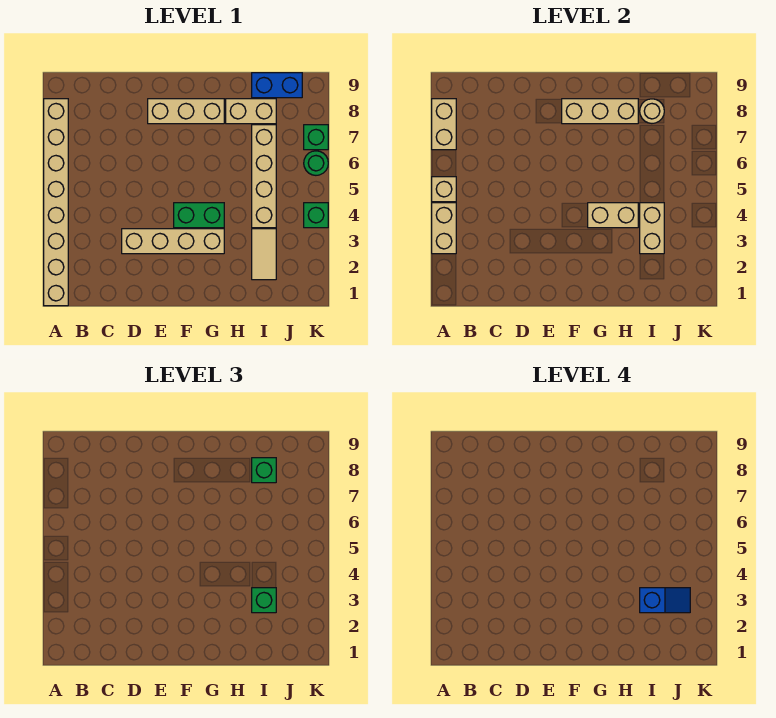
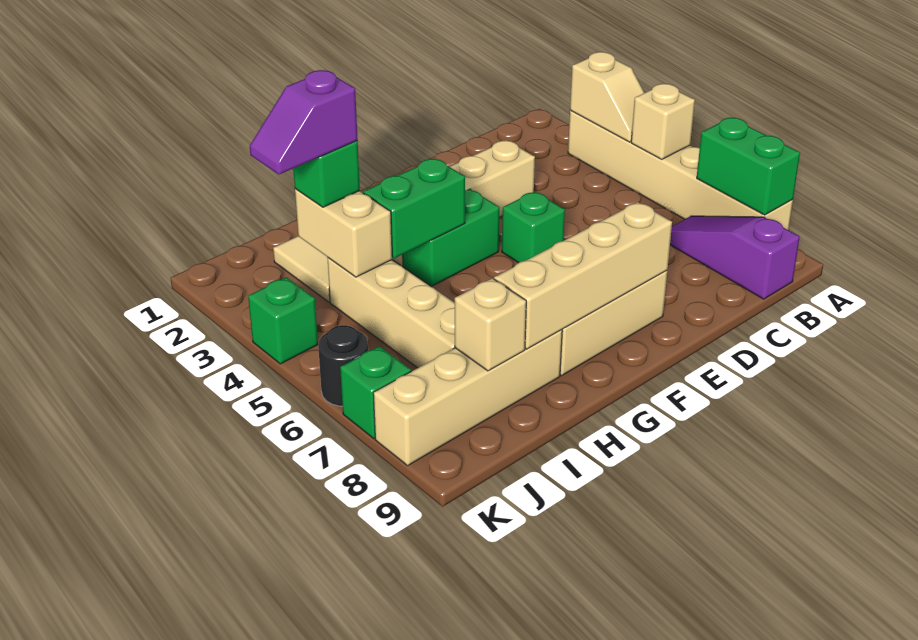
tan 1x8 brick [44,99,68,306] -> tan 1x6 brick [568,110,793,230]
tan 1x2 brick [432,203,456,254] -> tan 1x2 slope [570,52,644,142]
tan 1x2 brick [432,99,456,150] -> green 1x2 brick [697,118,800,215]
none -> purple 1x3 slope [670,216,800,299]
tan 1x3 brick [562,99,638,124] -> tan 1x4 brick [494,202,672,349]
tan 1x2 brick [588,203,638,228] -> green 1x2 brick [363,158,465,258]
tan 1x2 brick [226,99,276,124] -> tan 1x4 brick [373,330,562,466]
blue 1x2 slope [640,588,690,613] -> purple 1x2 slope [250,70,358,174]
tan 1x1 round brick [640,99,664,123] -> tan 1x1 brick [455,278,526,371]
green 1x1 brick [252,458,276,483] -> green 1x1 brick moved to [502,191,565,263]
blue 1x2 brick [252,73,302,98] -> none
green 1x1 round brick [304,151,328,175] -> black 1x1 round brick [318,325,368,406]

